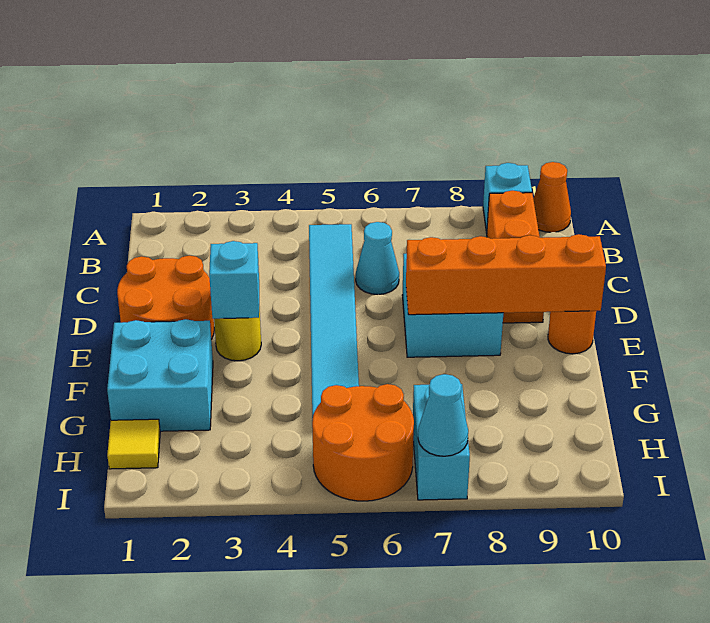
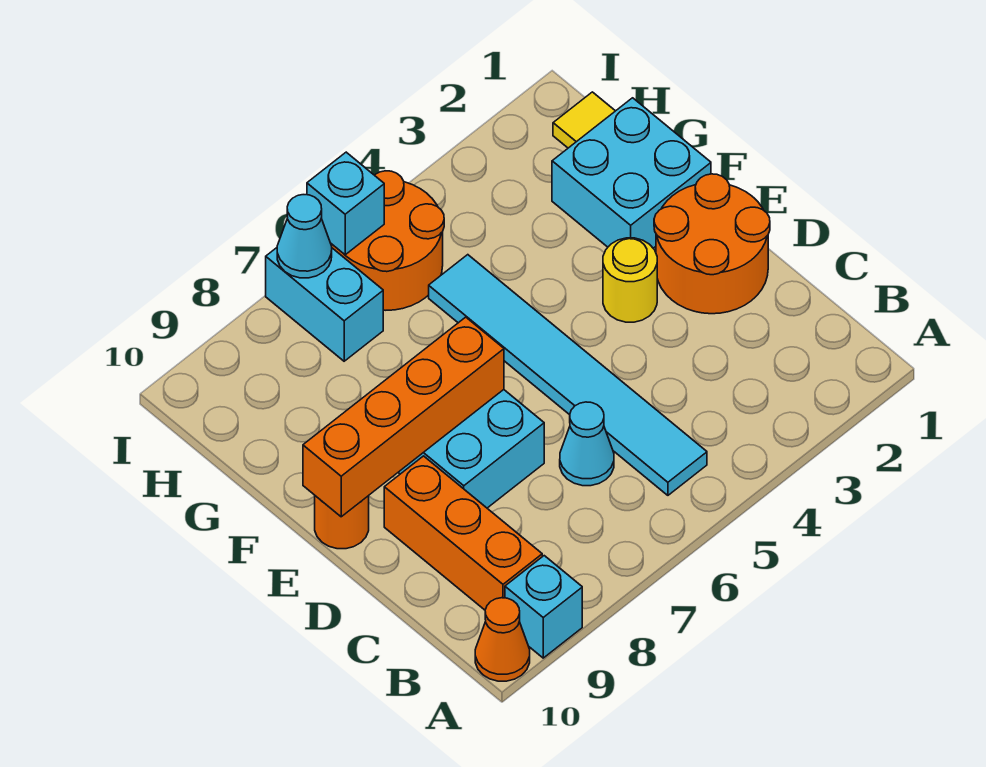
cyan 1x1 brick [209,241,259,319] -> cyan 1x1 brick moved to [307,152,384,255]

